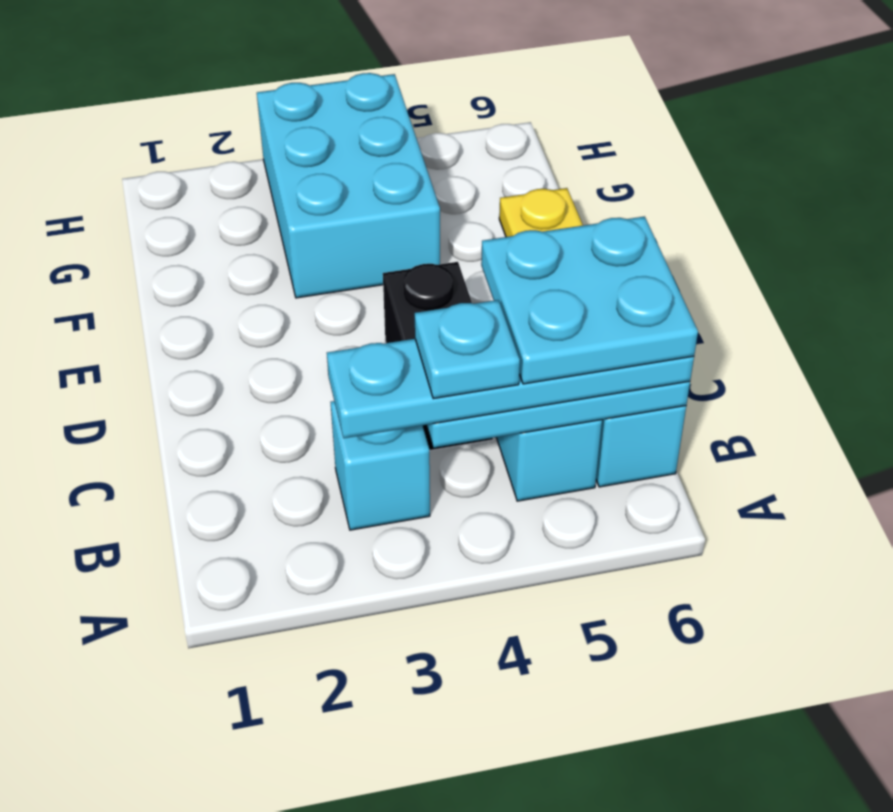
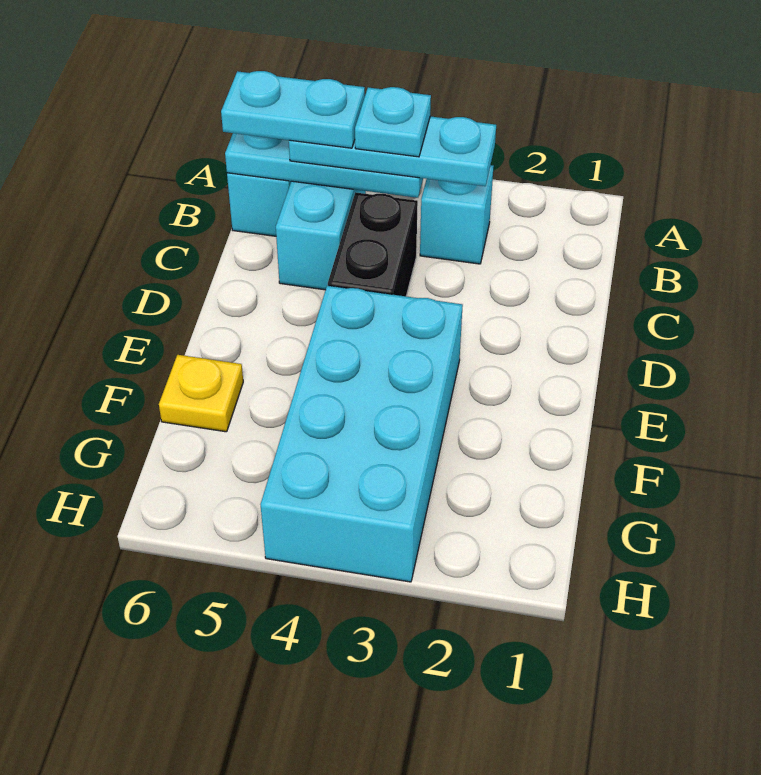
cyan 1x4 plate [327,339,694,438] -> cyan 1x3 plate [289,116,496,186]
cyan 2x2 plate [481,216,698,384] -> cyan 1x2 plate [221,71,365,148]
cyan 2x3 brick [257,73,440,298] -> cyan 2x4 brick [261,286,463,582]

